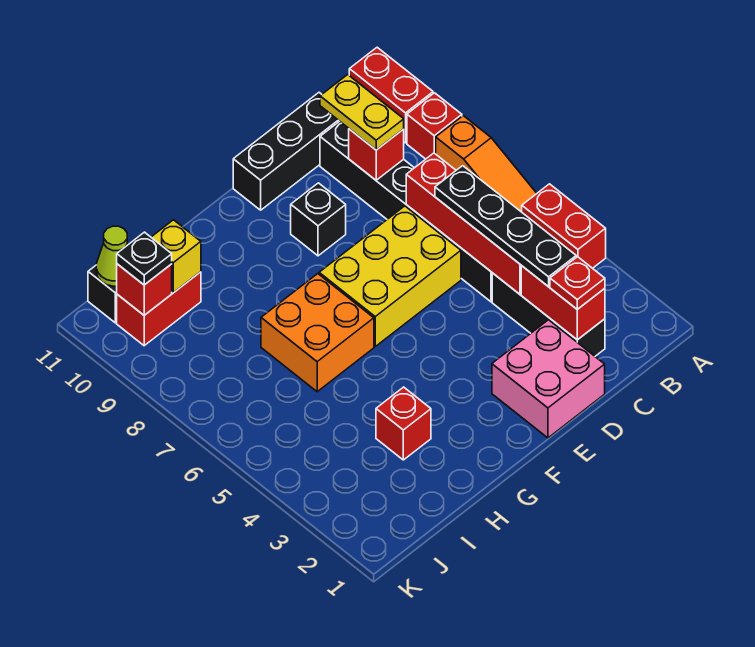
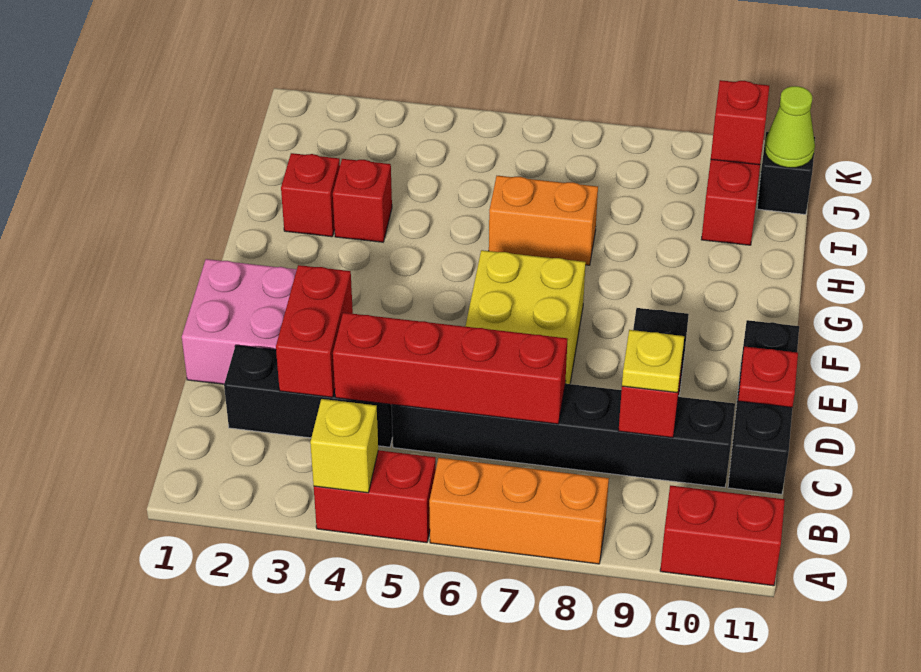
orange 1x3 slope [436,116,537,212] -> orange 1x3 brick [429,458,609,564]
red 1x1 brick [407,93,462,159] -> red 1x1 brick moved to [281,153,340,237]
red 1x2 brick [521,266,605,340] -> red 1x2 brick turned to [276,265,353,397]
red 1x1 plate [550,257,605,309] -> red 1x1 plate moved to [738,347,798,408]
black 1x4 plate [435,166,576,287] -> none
yellow 1x2 plate [320,75,404,150] -> yellow 1x1 plate [622,330,684,393]
orange 2x2 brick [261,274,374,392] -> orange 1x2 brick [489,176,598,265]
yellow 1x1 brick [151,220,201,293] -> yellow 1x1 brick moved to [310,399,378,493]
black 1x1 plate [117,232,172,285] -> none

